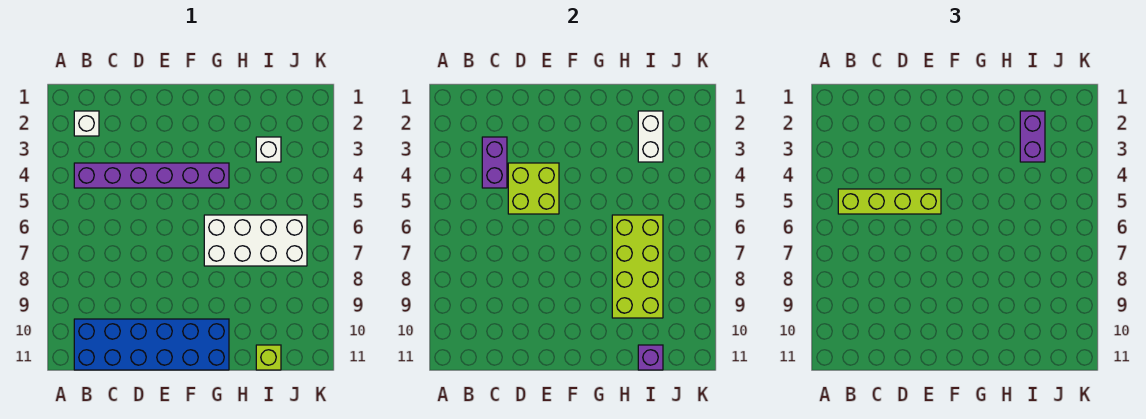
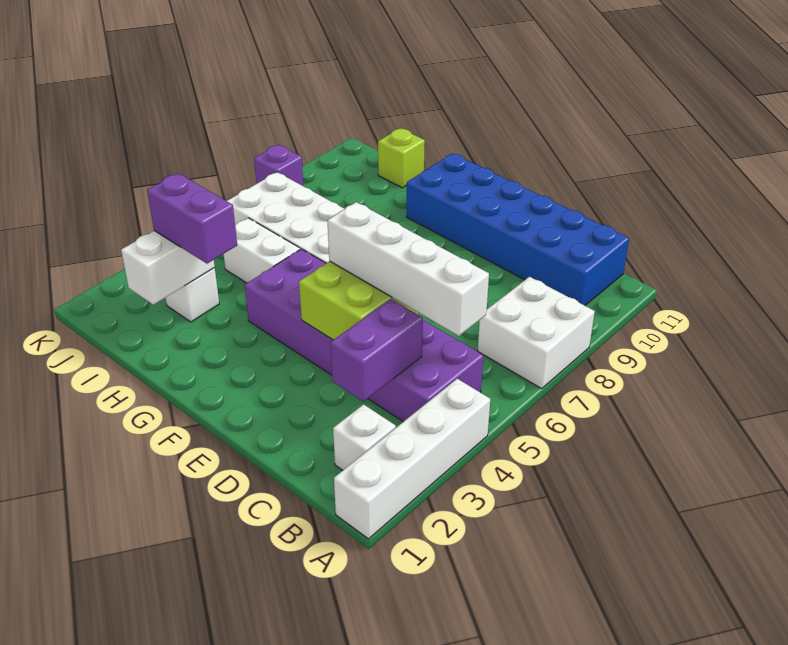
none -> white 1x4 brick [334,379,490,539]
none -> white 2x2 brick [478,277,595,389]
purple 1x6 brick [74,163,229,188] -> purple 2x6 brick [245,249,483,422]
lime 1x4 brick [838,189,941,214] -> white 1x4 brick [327,202,489,336]
none -> white 1x2 brick [224,218,300,283]
lime 2x4 brick [612,215,663,318] -> none
purple 1x2 brick [1020,111,1045,162] -> purple 1x2 brick turned to [147,173,237,264]
purple 1x1 brick [638,345,663,370] -> purple 1x1 brick moved to [254,145,303,186]

